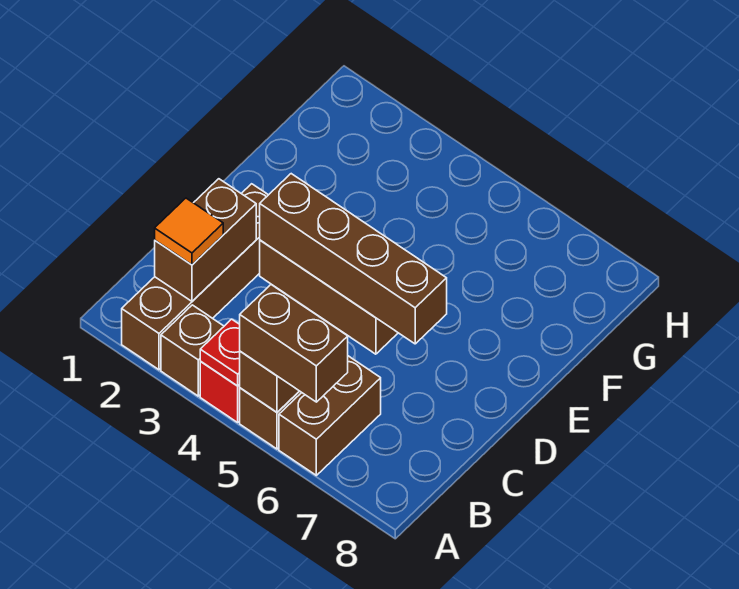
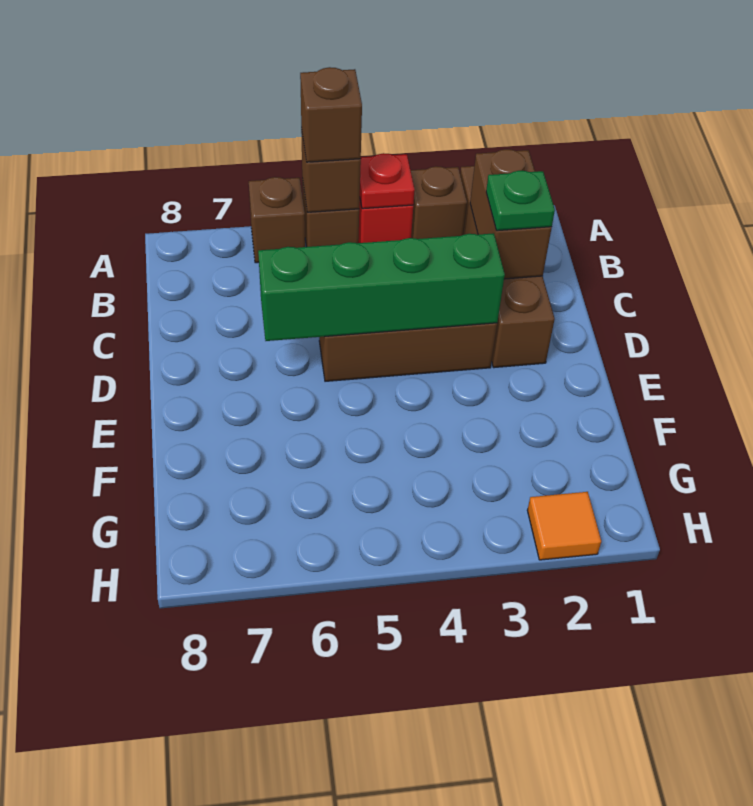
brown 1x2 brick [240,285,348,402] -> brown 1x1 brick [300,67,362,162]
brown 1x2 brick [279,356,381,475] -> brown 1x1 brick [249,177,305,263]
orange 1x1 tile [155,198,223,265] -> orange 1x1 tile moved to [527,492,601,560]
none -> green 1x1 plate [486,171,555,231]
brown 1x4 brick [260,174,447,344] -> green 1x4 brick [258,233,505,341]

